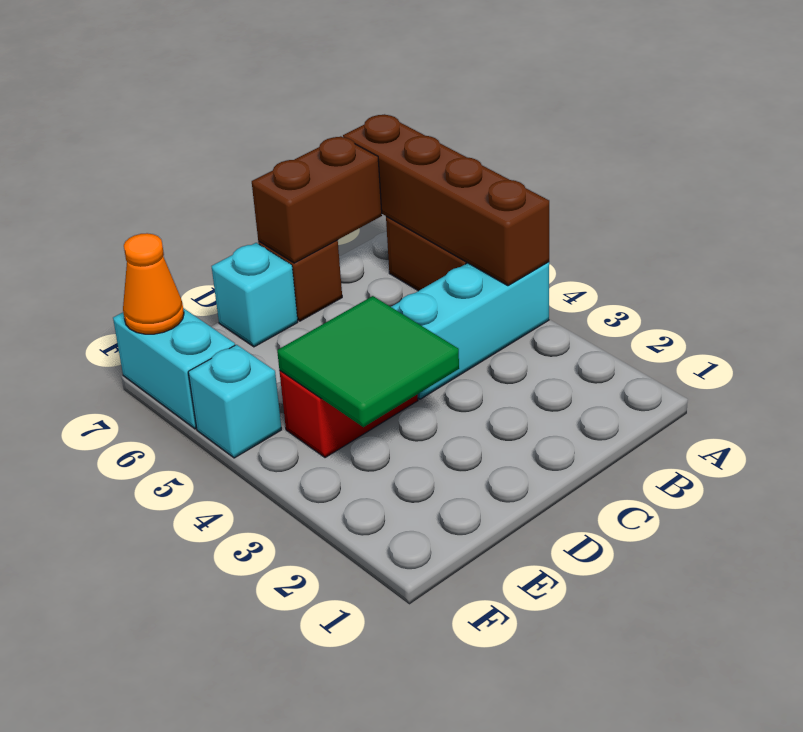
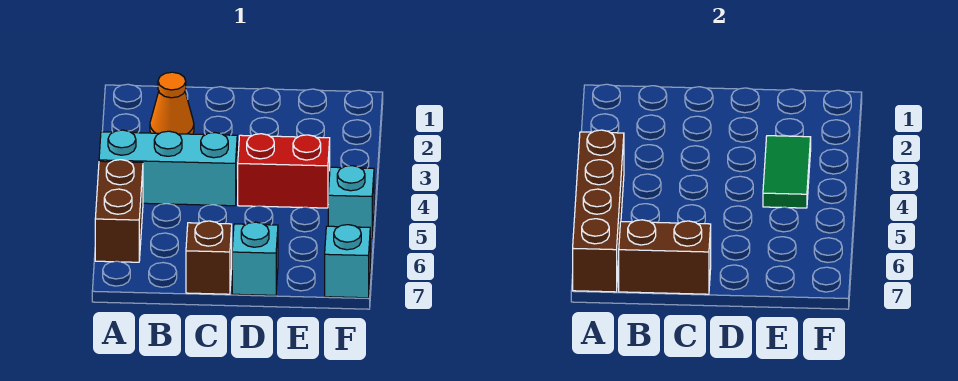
green 2x2 tile [277,296,459,427] -> green 1x2 tile [763,136,811,208]
cyan 1x2 brick [113,308,235,429] -> cyan 1x1 brick [325,225,370,298]
orange 1x1 cone [123,233,184,334] -> orange 1x1 cone moved to [150,72,194,134]

